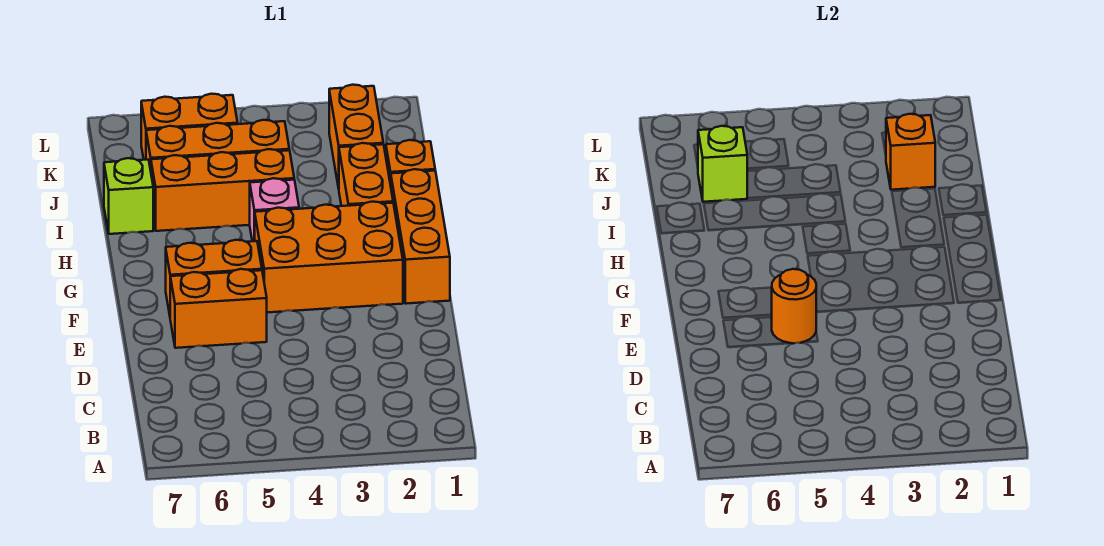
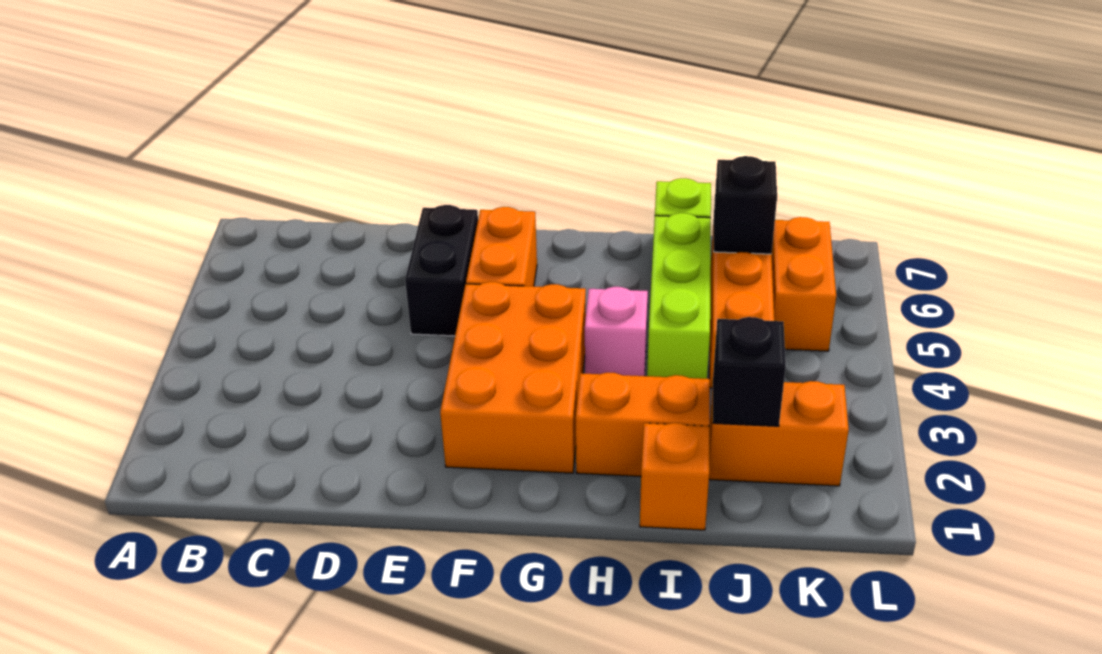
orange 1x2 brick [170,269,267,348] -> black 1x2 brick [405,205,478,336]
orange 1x1 round brick [772,269,816,343] -> none
orange 1x3 brick [391,169,450,304] -> none
orange 1x3 brick [151,149,294,231] -> lime 1x3 brick [647,213,711,379]
orange 1x1 brick [886,114,935,190] -> black 1x1 brick [713,317,786,426]
lime 1x1 brick [698,126,747,202] -> black 1x1 brick [714,156,777,254]

